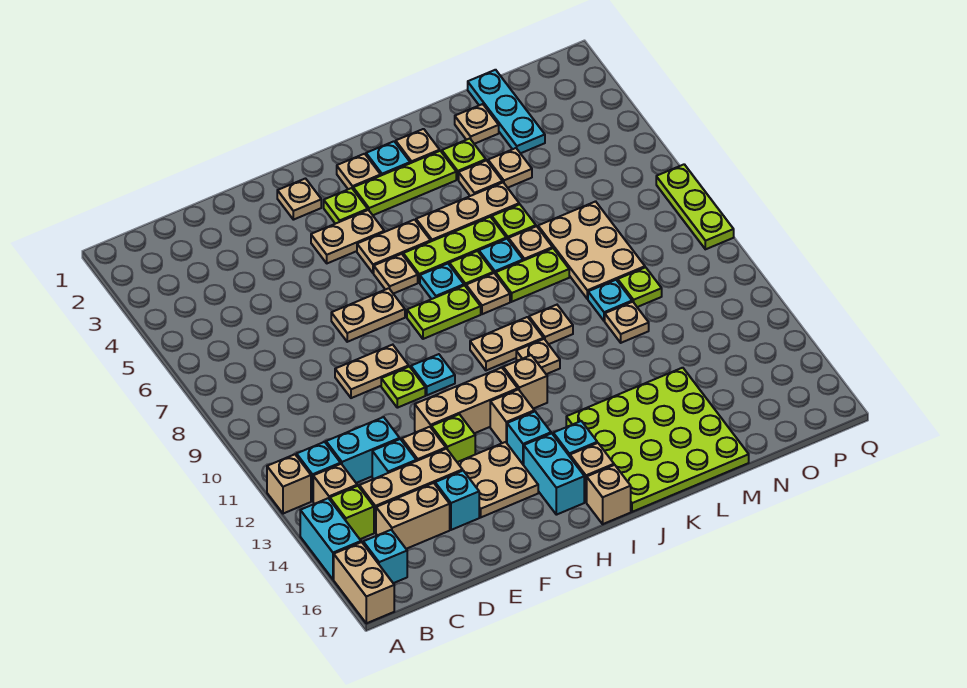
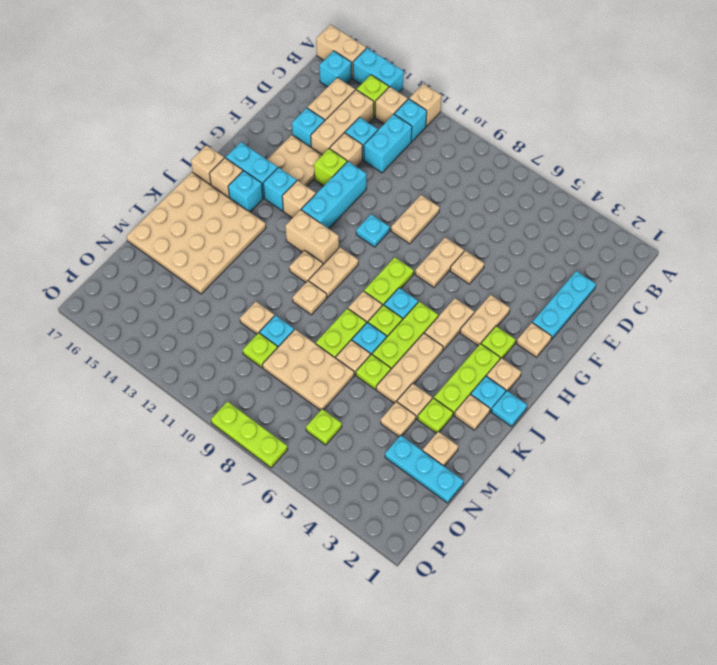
none -> cyan 1x3 plate [532,271,596,340]
lime 1x1 plate [381,367,425,408] -> lime 1x1 plate moved to [306,409,342,445]
tan 1x3 brick [415,368,518,433] -> cyan 1x3 brick [302,161,366,229]
tan 1x1 plate [374,254,418,294] -> tan 1x1 plate moved to [450,251,484,284]
tan 1x1 brick [503,355,547,409] -> tan 1x2 brick [285,210,339,264]
none -> cyan 1x1 plate [491,391,527,427]
lime 4x4 plate [566,368,749,512] -> tan 4x4 plate [126,172,266,294]

